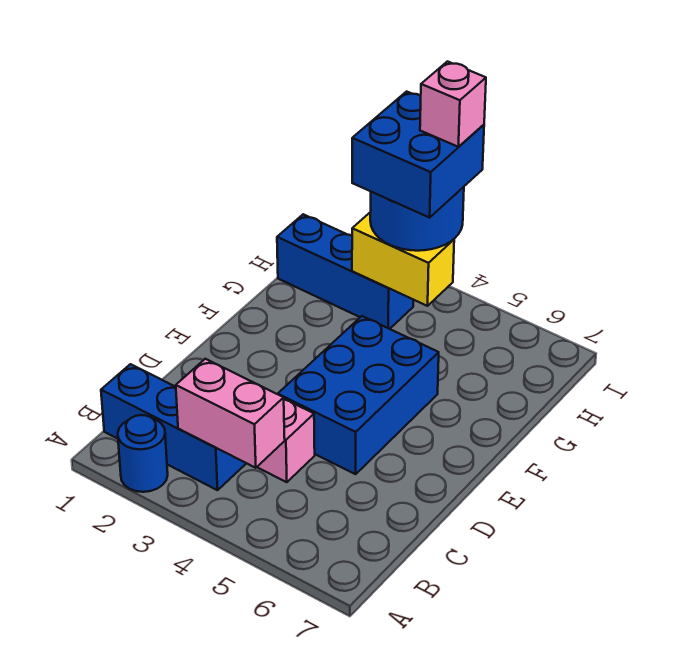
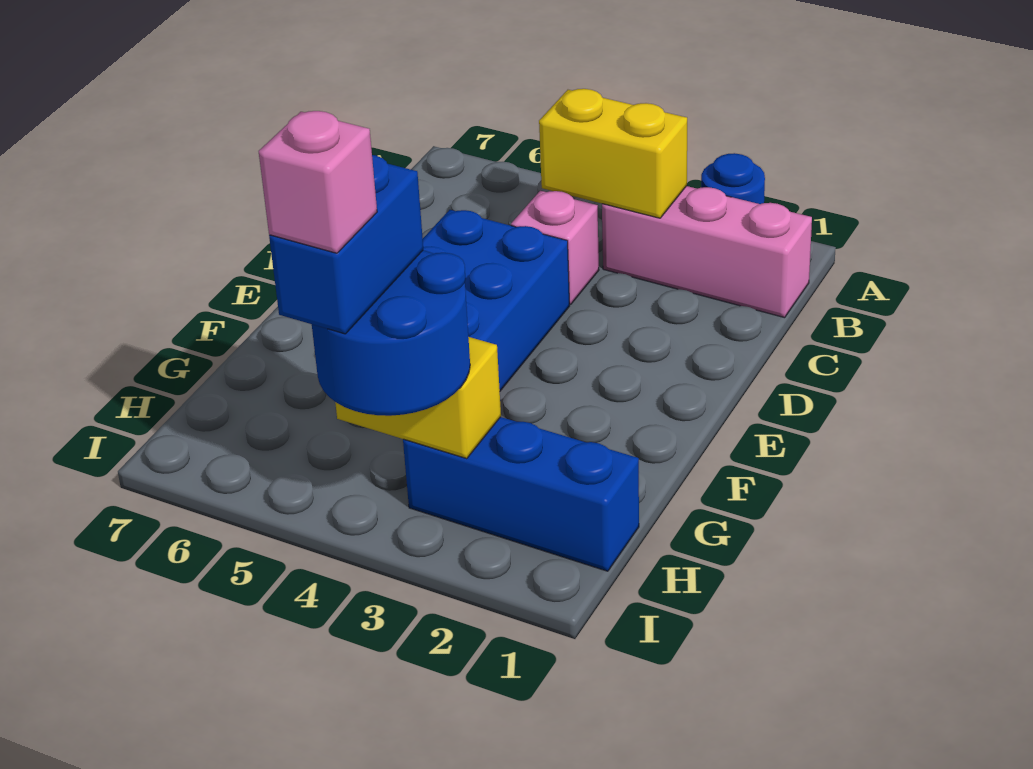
blue 1x3 brick [101,364,246,490] -> pink 1x3 brick [602,186,812,318]
pink 1x2 brick [176,359,285,468] -> yellow 1x2 brick [539,89,687,218]
blue 2x2 brick [352,92,484,218] -> blue 1x2 brick [269,155,423,334]

